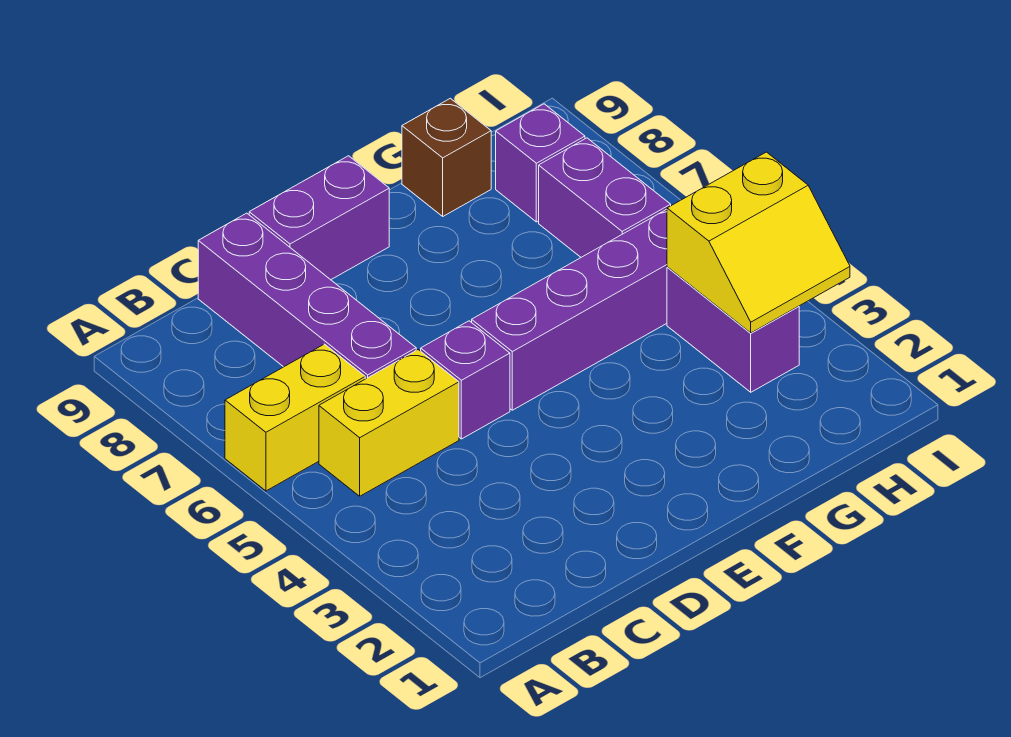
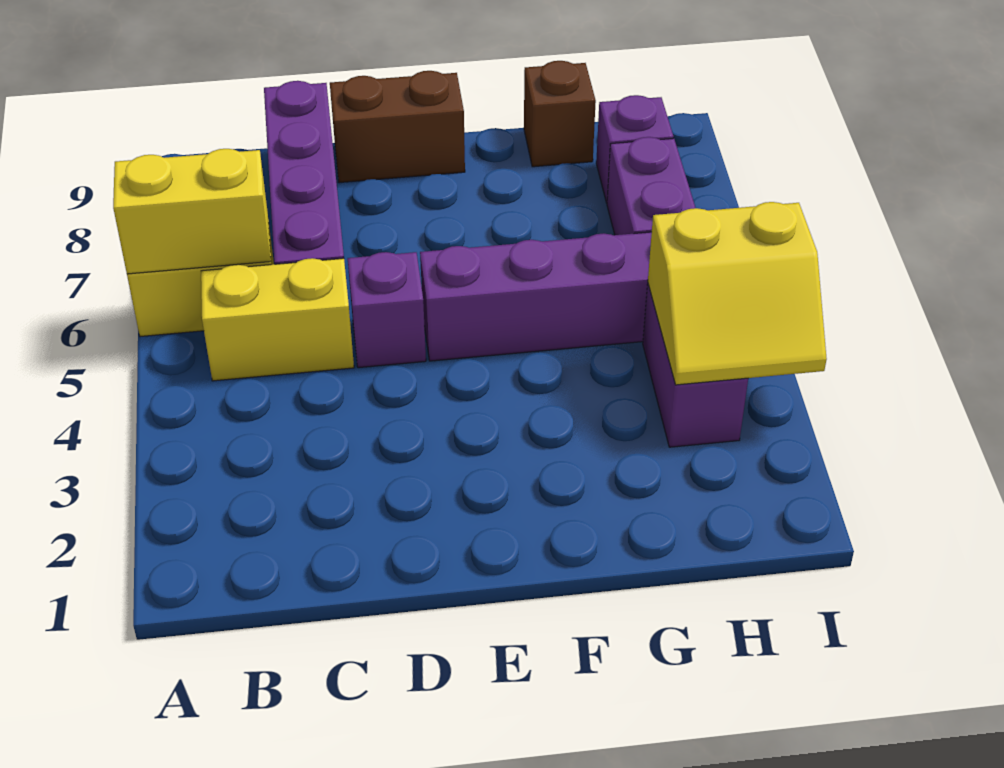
none -> yellow 1x2 brick [113,149,271,274]
purple 1x2 brick [249,156,389,280] -> brown 1x2 brick [330,71,465,183]

